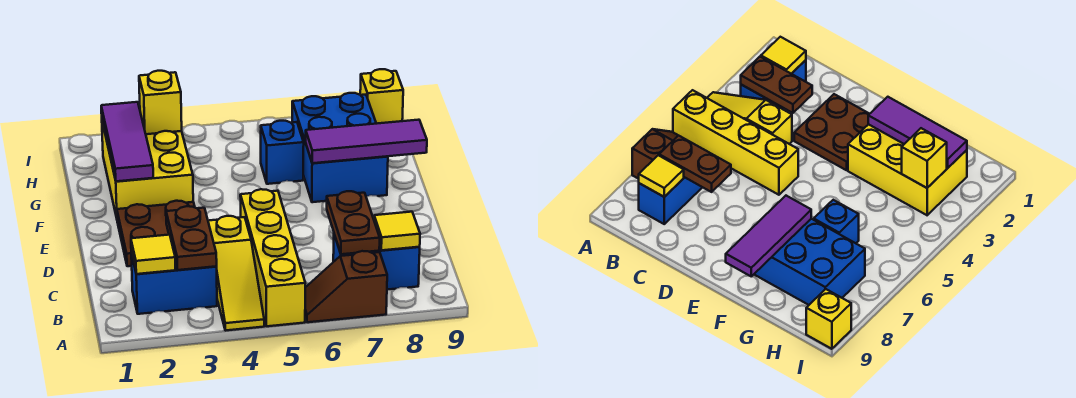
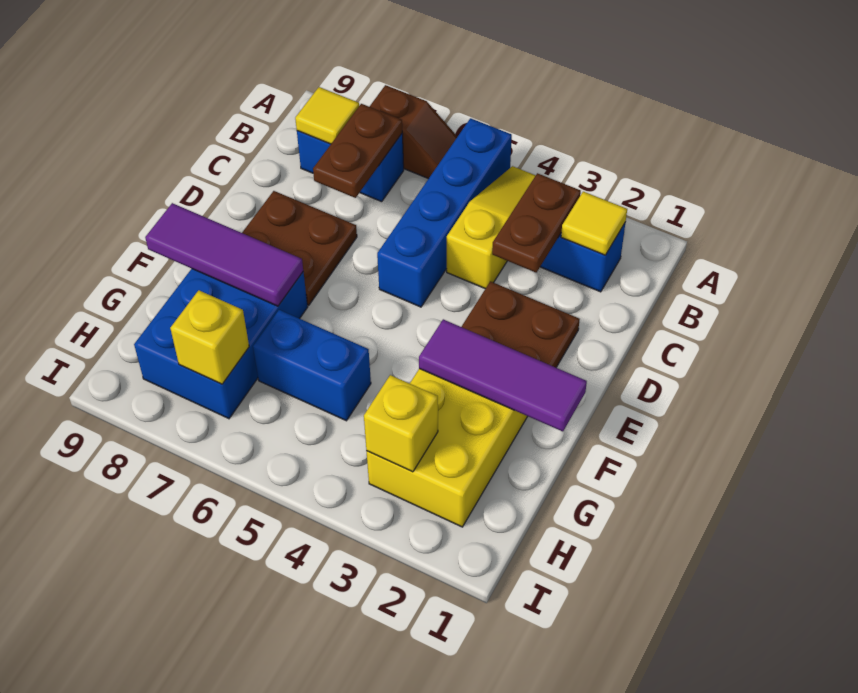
yellow 1x4 brick [240,189,305,326] -> blue 1x4 brick [377,118,512,307]
none -> brown 2x2 plate [242,191,357,305]
purple 1x3 tile [101,102,153,181] -> purple 1x3 tile turned to [419,319,587,431]
blue 1x1 brick [261,121,304,184] -> blue 1x2 brick [253,310,371,421]
yellow 1x1 brick [360,69,403,124] -> yellow 1x1 brick moved to [170,290,249,384]

